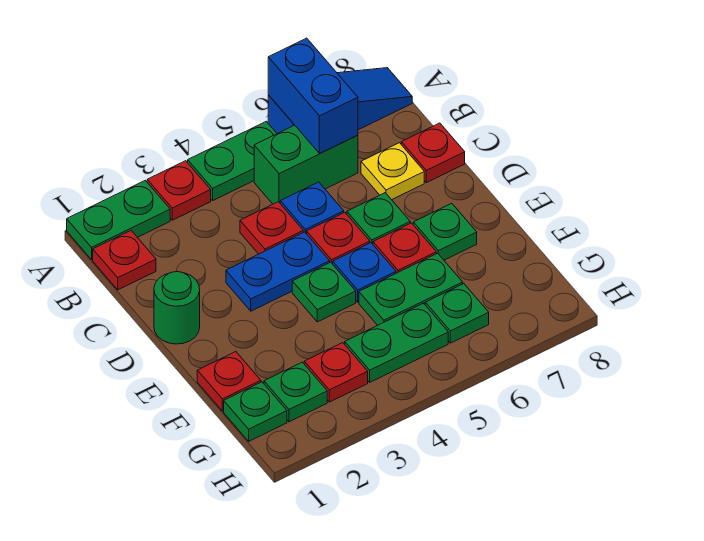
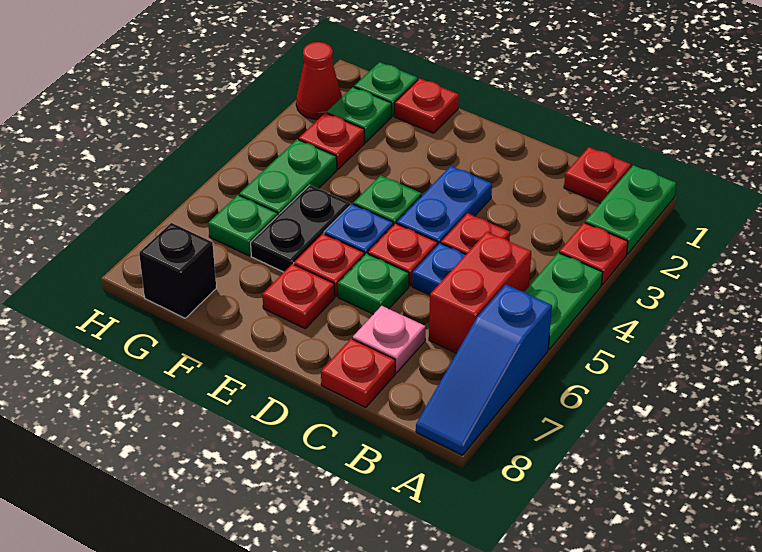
blue 1x2 brick [268,38,358,154] -> none
green 1x2 brick [254,125,358,204] -> red 1x2 brick [429,232,531,353]
yellow 1x1 plate [361,143,424,200] -> pink 1x1 plate [353,306,426,373]
green 1x1 round brick [154,272,200,344] -> none
green 1x1 plate [413,203,477,260] -> red 1x1 plate [262,264,335,328]
green 1x2 plate [359,253,463,325] -> black 1x2 plate [251,185,350,272]
none -> black 1x1 brick [139,223,216,318]
none -> red 1x1 cone [296,42,342,119]

